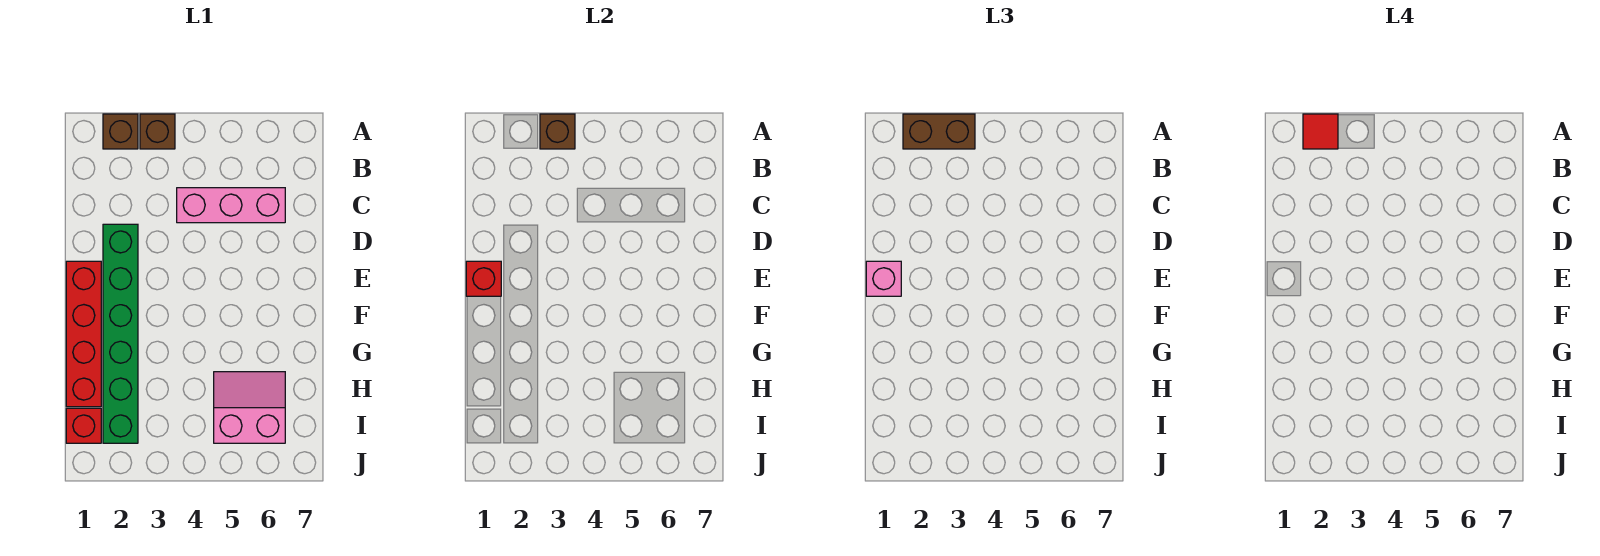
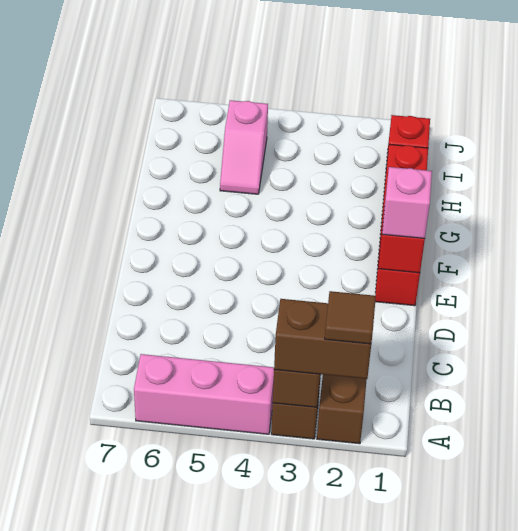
red 1x1 tile [1303,114,1338,149] -> brown 1x1 tile [325,291,376,344]
pink 1x3 brick [177,188,285,223] -> pink 1x3 brick moved to [134,354,274,434]
green 1x6 brick [103,224,138,443] -> none
pink 2x2 slope [214,372,285,443] -> pink 1x2 slope [220,100,268,194]

